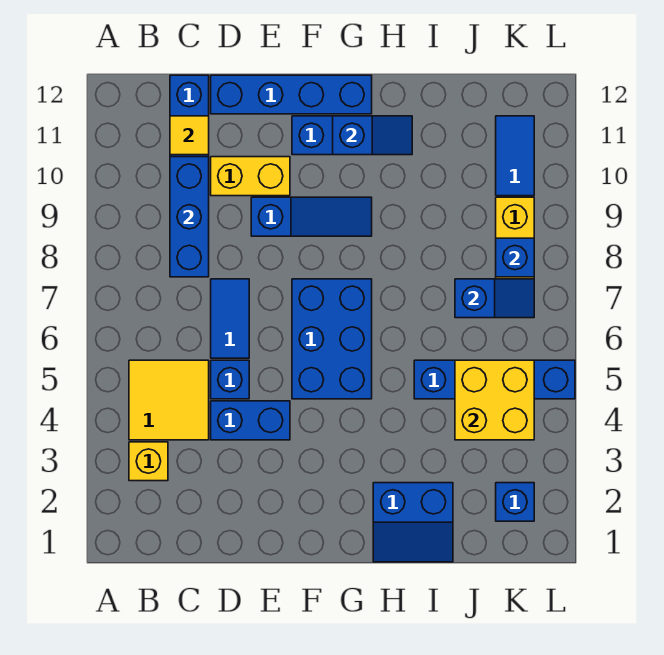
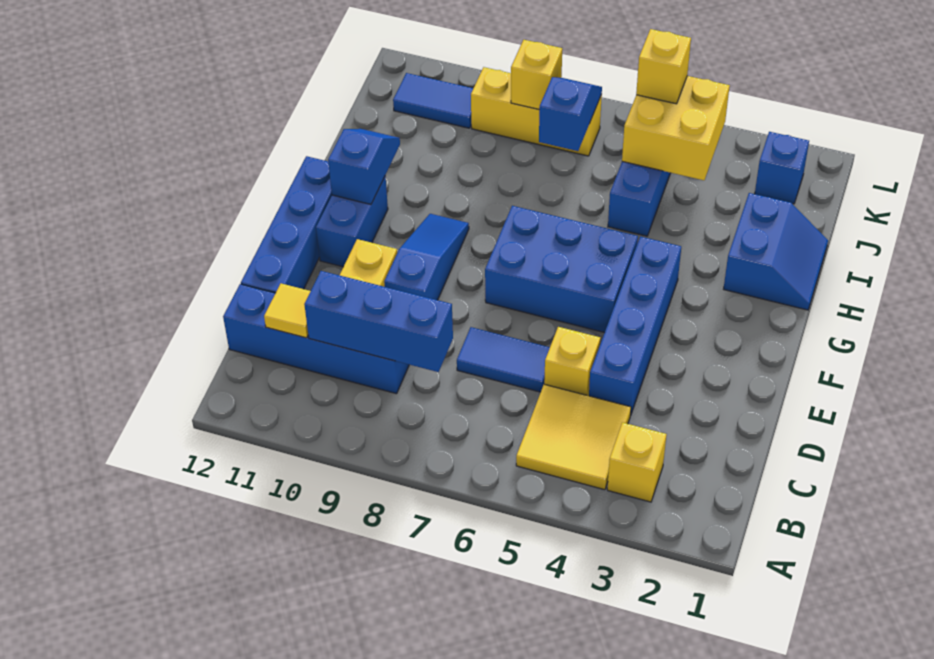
blue 1x2 brick [211,401,290,440] -> blue 1x4 brick [589,236,681,416]
blue 1x1 brick [211,360,249,399] -> yellow 1x1 brick [544,327,600,396]
none -> yellow 1x1 brick [636,29,691,104]
blue 1x1 brick [496,238,534,277] -> yellow 1x1 brick [511,40,562,109]

